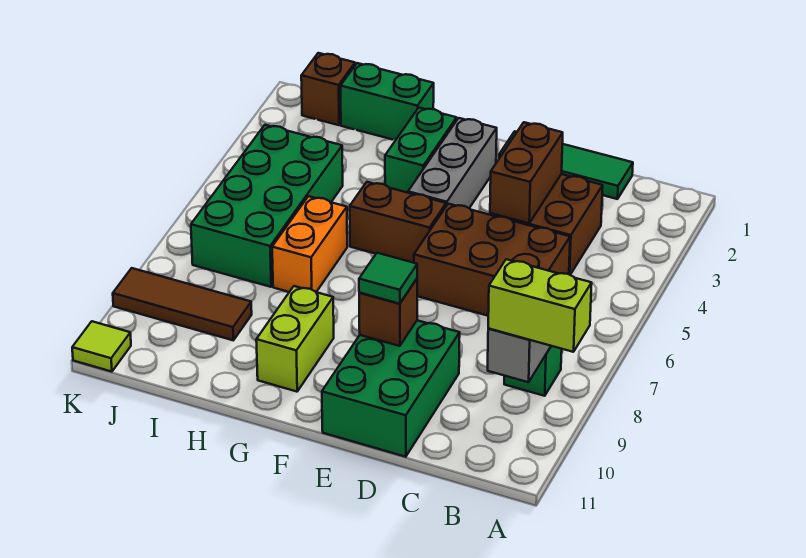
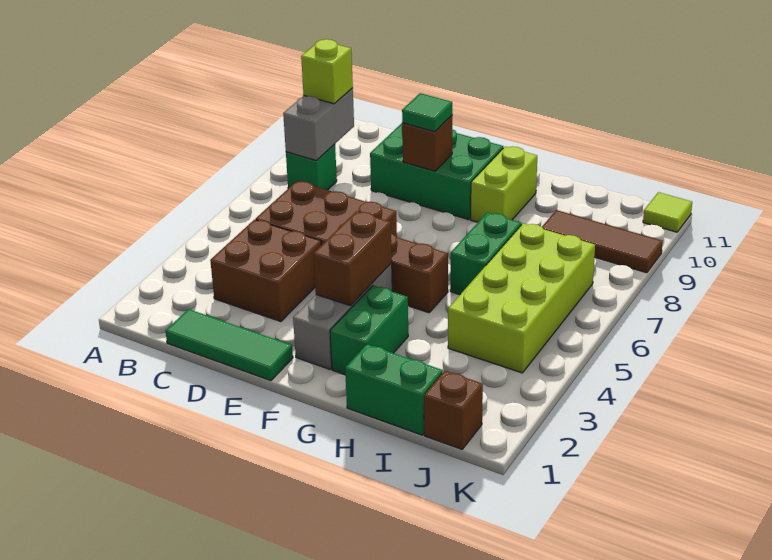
lime 1x2 brick [488,259,592,352] -> lime 1x1 brick [301,39,353,104]
brown 1x2 brick [490,122,563,223] -> brown 1x2 brick moved to [313,211,392,306]
green 2x3 brick [322,320,460,457] -> green 2x3 brick turned to [370,123,503,220]
orange 1x2 brick [272,196,347,292] -> green 1x2 brick [450,213,521,295]
green 2x4 brick [191,125,343,287] -> lime 2x4 brick [448,223,595,373]

